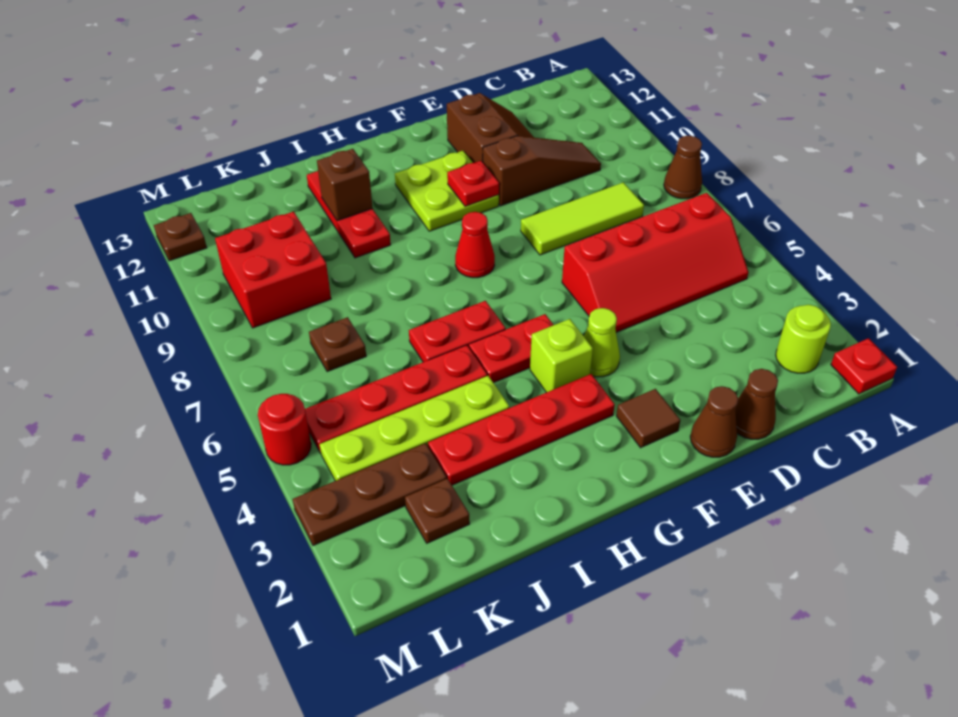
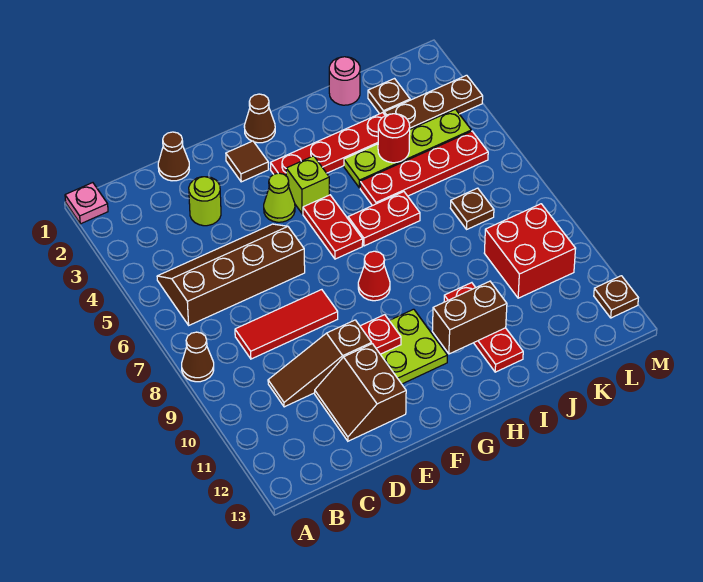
red 1x1 plate [831,338,897,394] -> pink 1x1 plate [65,183,108,224]
lime 1x1 round brick [776,305,831,373] -> lime 1x1 round brick moved to [189,177,221,226]
red 2x4 slope [562,193,749,332] -> brown 2x4 slope [157,224,305,325]
lime 1x3 tile [521,182,644,255] -> red 1x3 tile [235,290,338,359]
brown 1x1 cone [690,386,738,457] -> brown 1x1 cone moved to [244,94,275,143]
red 1x2 plate [469,314,553,383] -> red 1x2 plate turned to [303,195,363,259]
brown 1x1 brick [317,149,373,221] -> brown 1x2 brick [432,281,507,354]
none -> pink 1x1 round brick [329,57,360,105]
red 1x1 round brick [258,394,311,465] -> red 1x1 round brick moved to [378,114,410,163]

